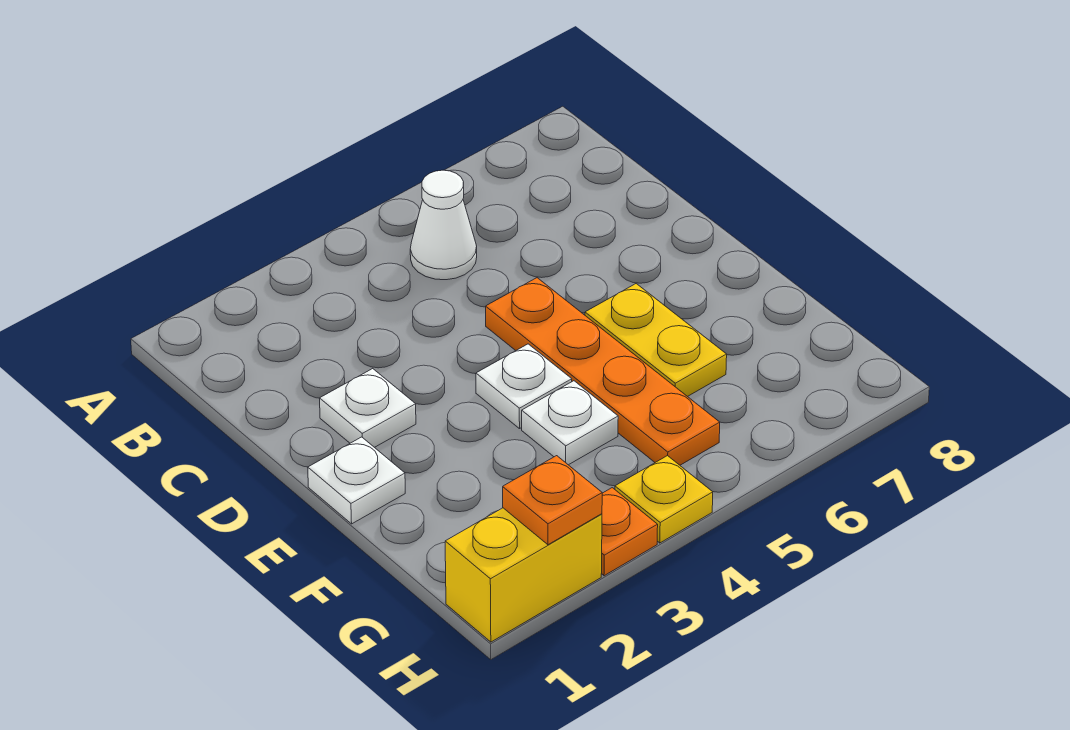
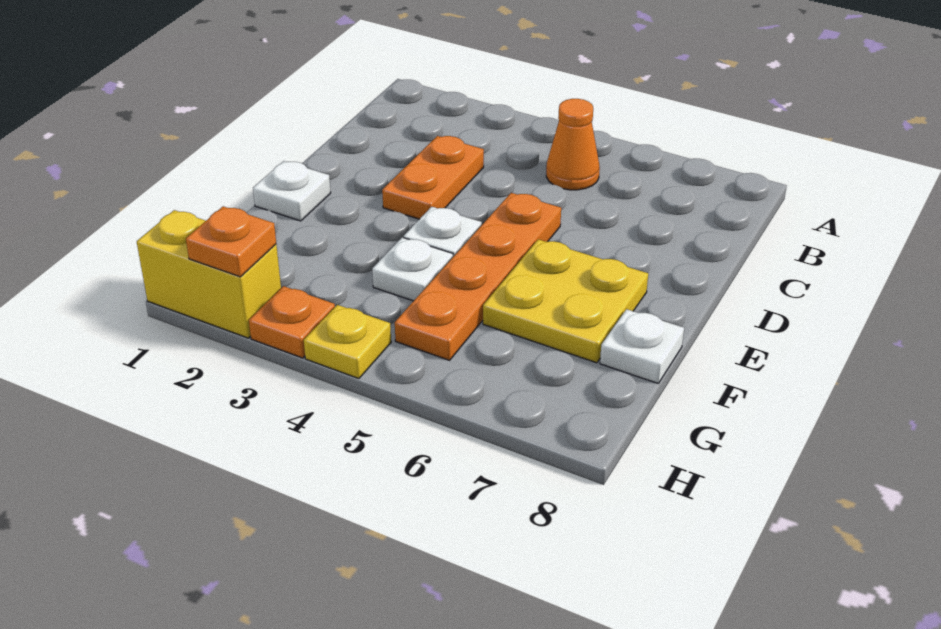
white 1x1 cone [410,170,477,280] -> orange 1x1 cone [546,99,600,190]
none -> orange 1x2 plate [382,136,484,219]
white 1x1 plate [320,369,416,447] -> white 1x1 plate moved to [600,309,684,383]
yellow 1x2 plate [585,284,727,397] -> yellow 2x2 plate [483,239,648,363]

